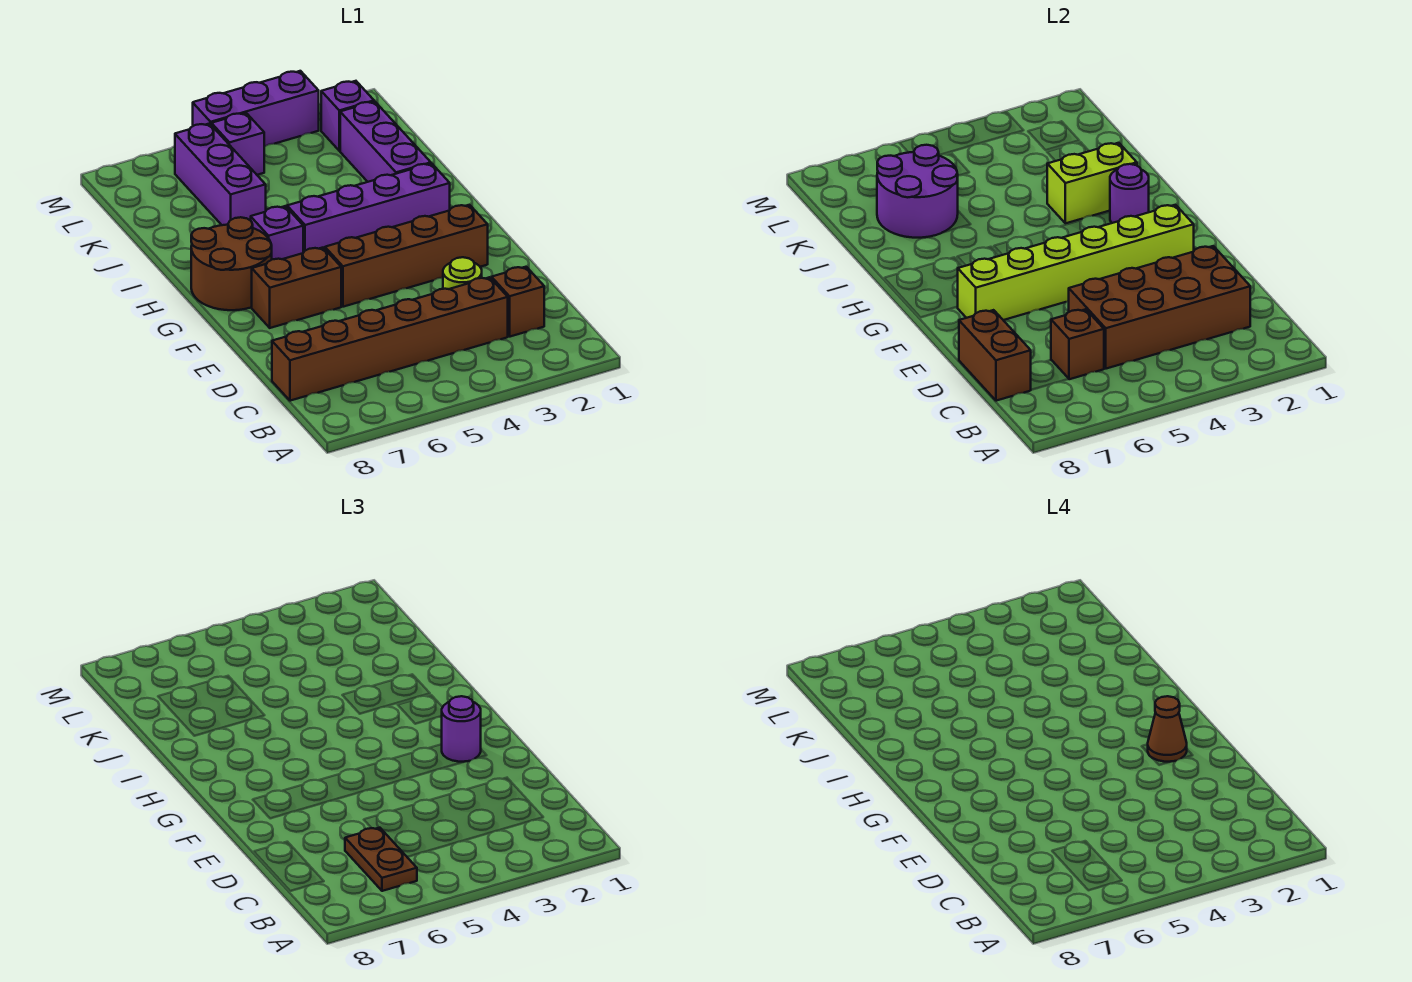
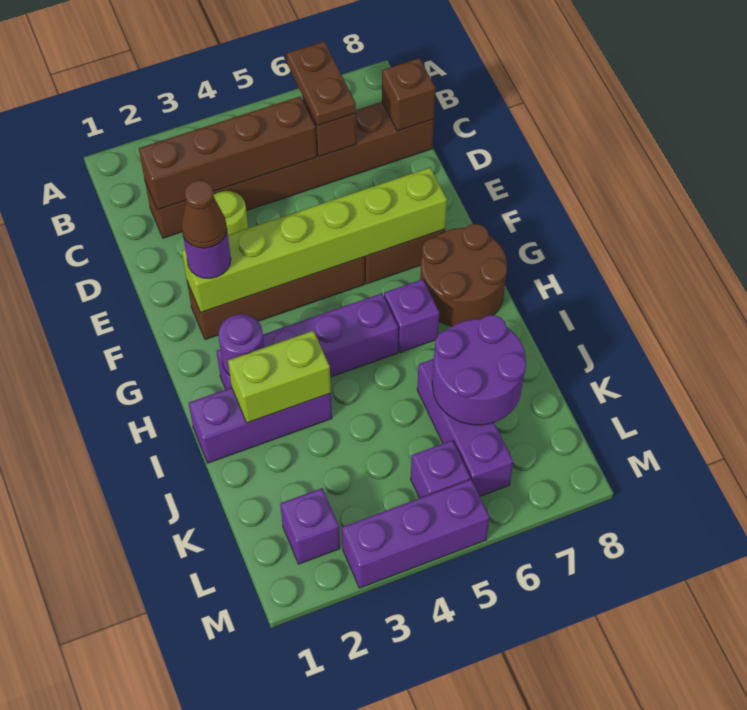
brown 2x4 brick [1069,246,1250,369] -> brown 1x4 brick [139,96,317,210]
brown 1x2 brick [959,310,1031,401] -> brown 1x1 brick [382,58,435,131]
purple 1x3 brick [340,102,431,182] -> purple 1x3 brick turned to [189,387,332,463]

